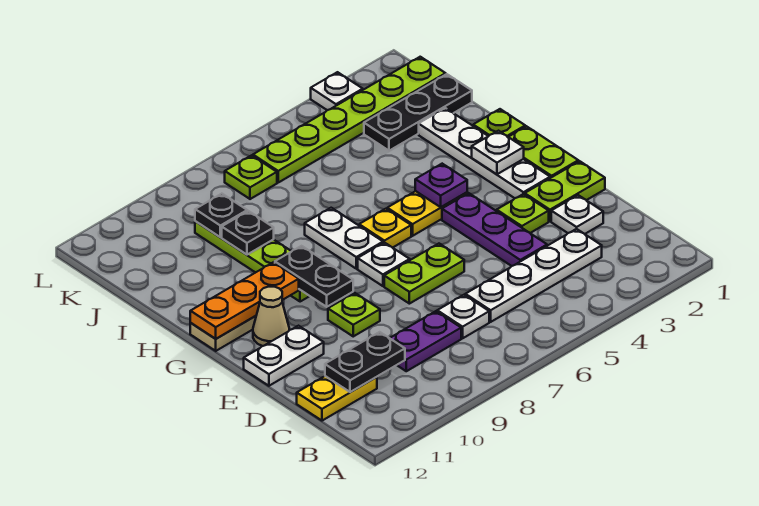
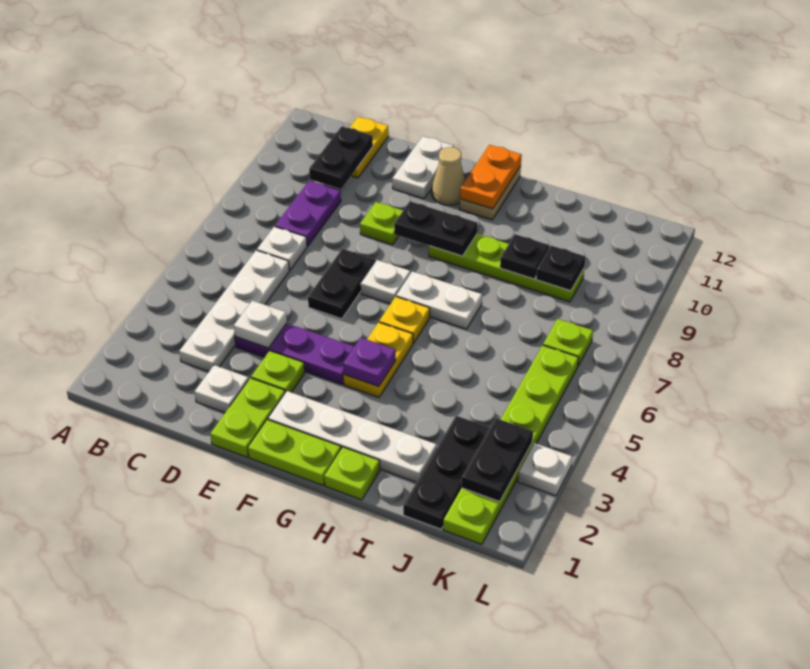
lime 1x2 plate [384,244,464,304] -> black 1x2 plate [308,249,375,319]
white 1x1 plate [472,131,524,174] -> white 1x1 plate moved to [234,301,287,348]
orange 1x3 plate [190,262,299,339] -> orange 1x2 plate [460,145,522,209]
none -> black 1x2 plate [461,418,533,502]

